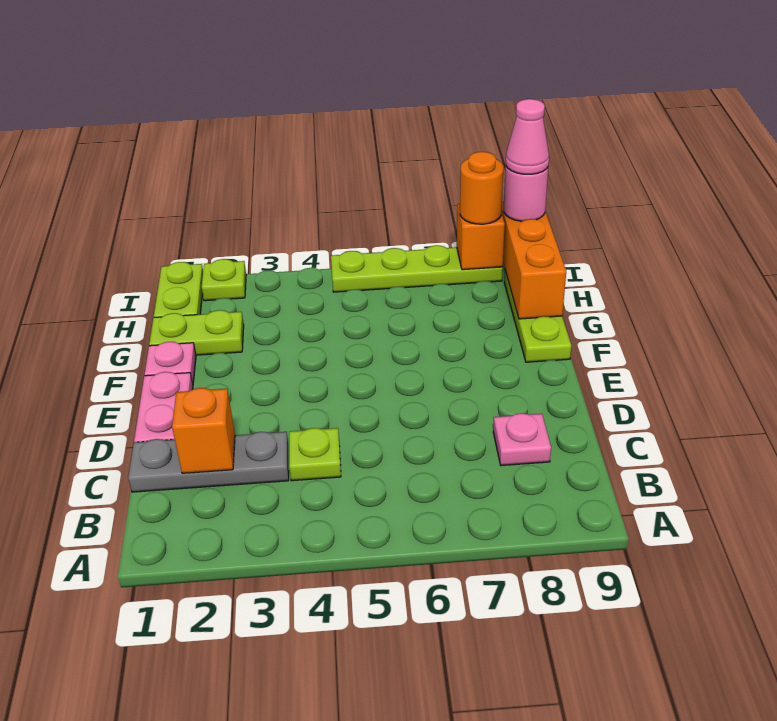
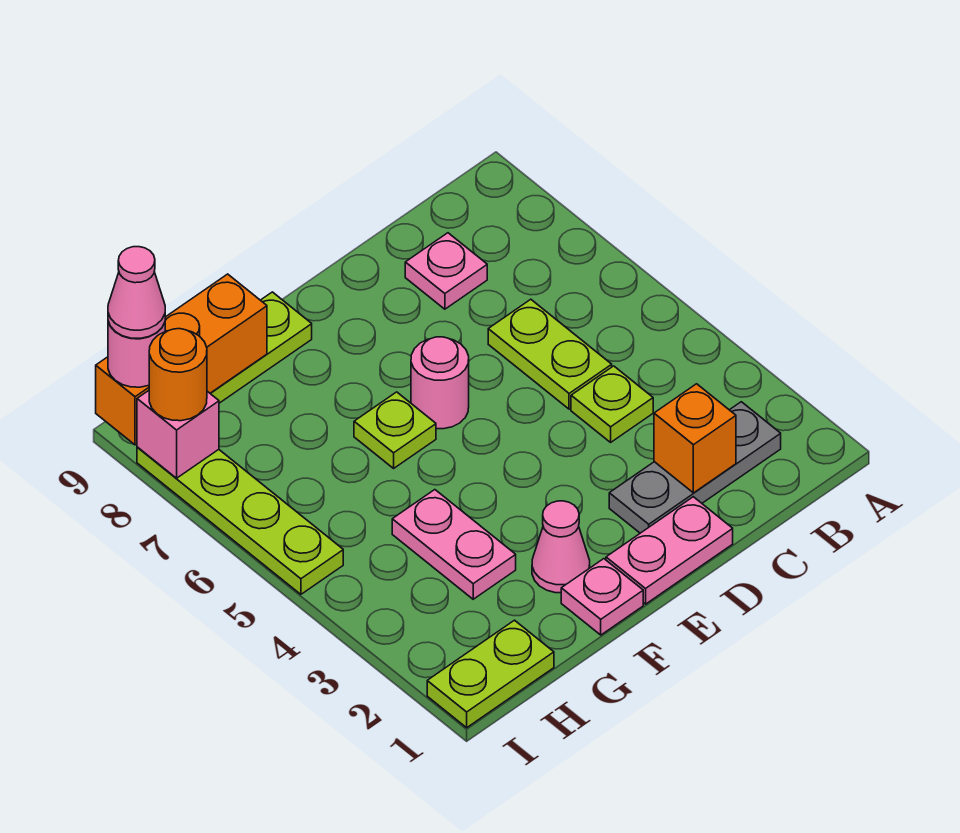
grey 1x3 plate [128,432,289,492] -> grey 1x3 plate turned to [609,402,781,533]
none -> pink 1x1 round brick [411,337,469,429]
none -> pink 1x1 cone [532,501,590,593]
lime 1x2 plate [149,310,244,355] -> lime 1x2 plate moved to [488,299,612,409]
none -> pink 1x2 plate [392,490,516,599]
lime 1x1 plate [202,259,246,301] -> lime 1x1 plate moved to [354,392,436,468]
orange 1x1 brick [457,204,505,270] -> pink 1x1 brick [137,391,219,478]

